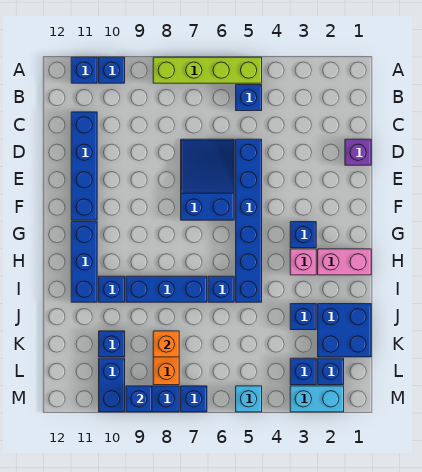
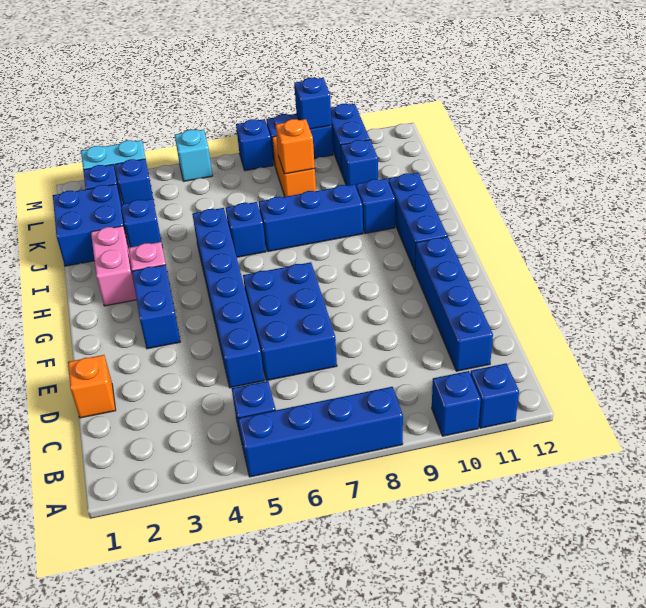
lime 1x4 brick [153,57,262,83] -> blue 1x4 brick [238,387,403,477]
purple 1x1 brick [345,139,371,165] -> orange 1x1 brick [68,355,116,418]
blue 2x3 slope [181,139,234,220] -> blue 2x3 brick [243,262,337,381]
blue 1x1 brick [290,222,316,248] -> blue 1x2 brick [132,265,180,349]
pink 1x2 brick [318,249,371,275] -> pink 1x2 brick turned to [91,226,137,306]

